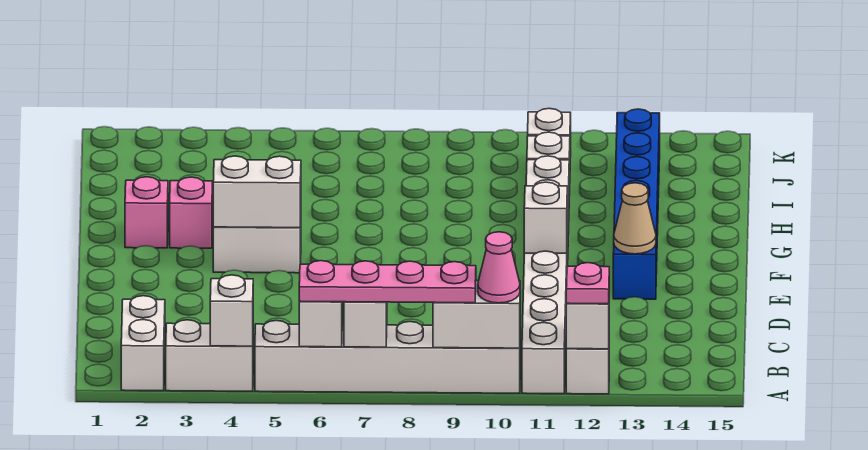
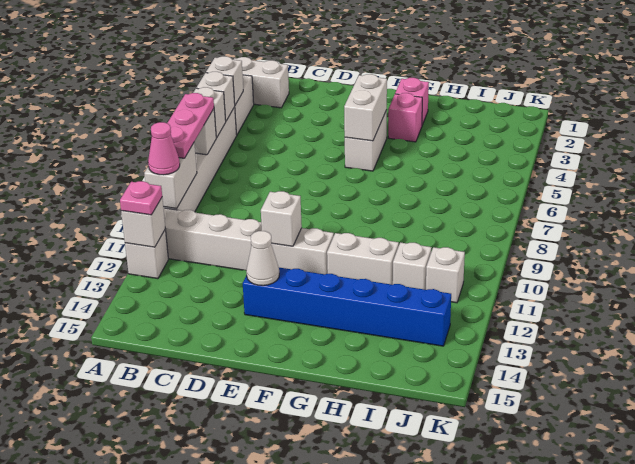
none -> white 1x1 brick [197,72,235,121]
pink 1x4 plate [299,261,476,303] -> pink 1x3 plate [168,93,214,158]
tan 1x1 cone [614,183,656,254] -> white 1x1 cone [246,231,279,286]

